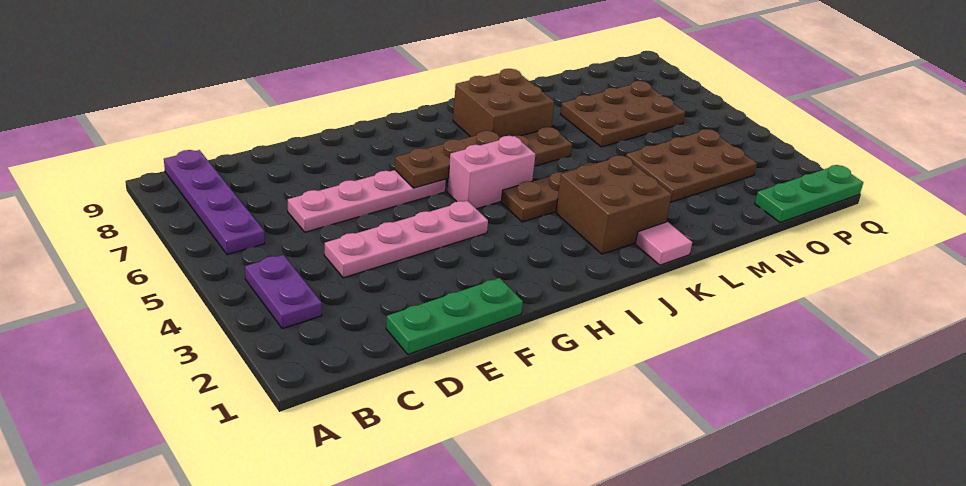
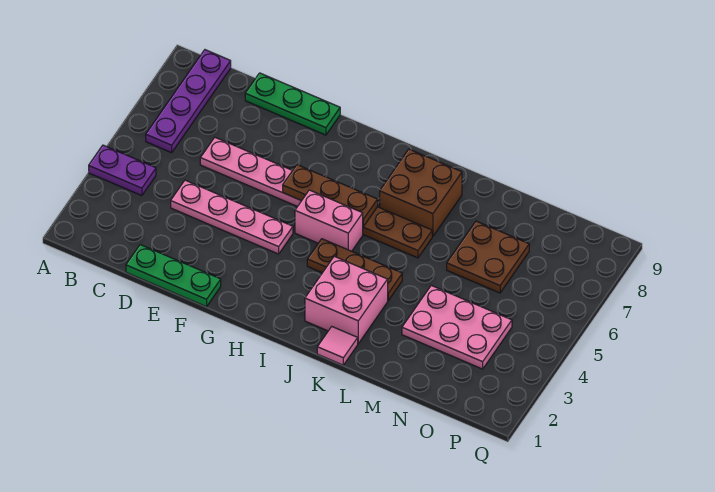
purple 1x2 plate [245,255,322,329] -> purple 1x2 plate turned to [89,145,156,196]
brown 2x2 brick [556,155,672,254] -> pink 2x2 brick [305,256,388,344]
brown 2x3 plate [626,129,757,202] -> pink 2x3 plate [402,286,512,369]
brown 2x3 plate [561,81,685,147] -> brown 2x2 plate [447,221,529,293]
green 1x3 plate [755,165,863,223] -> green 1x3 plate moved to [245,73,340,135]

